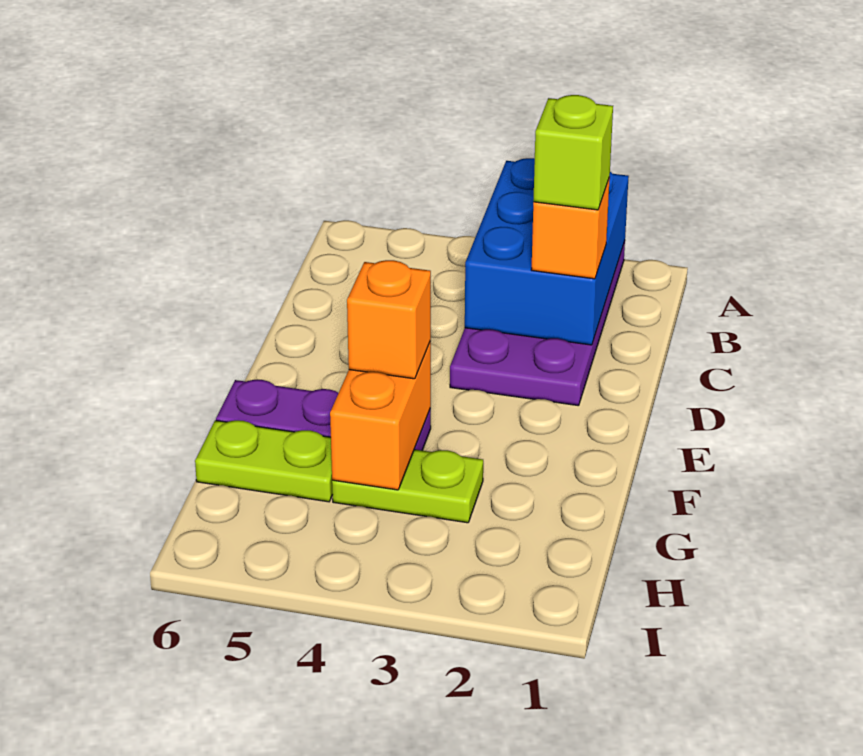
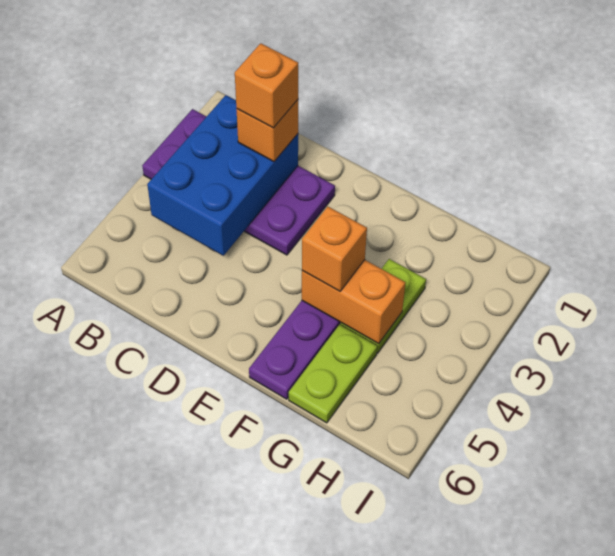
blue 2x3 brick [465,158,629,345] -> blue 2x3 brick turned to [147,95,298,256]
lime 1x1 brick [533,95,613,210] -> orange 1x1 brick [235,43,298,128]

